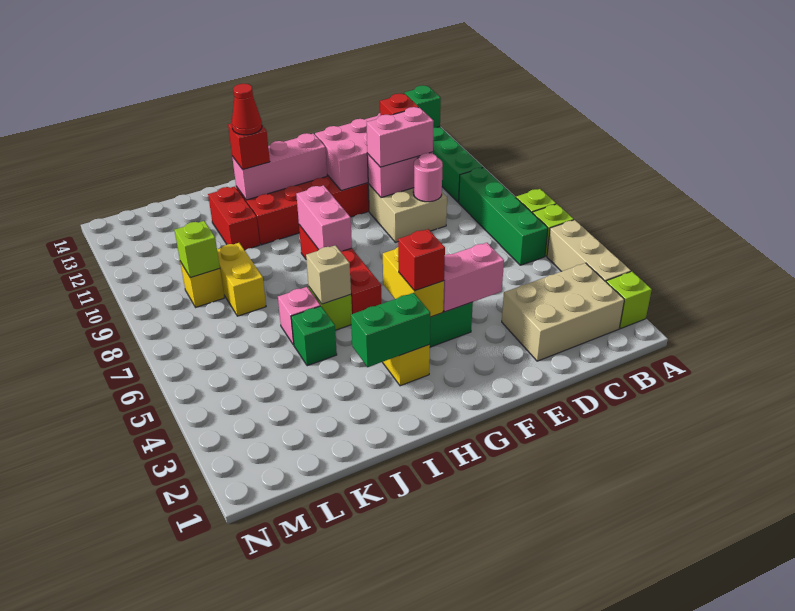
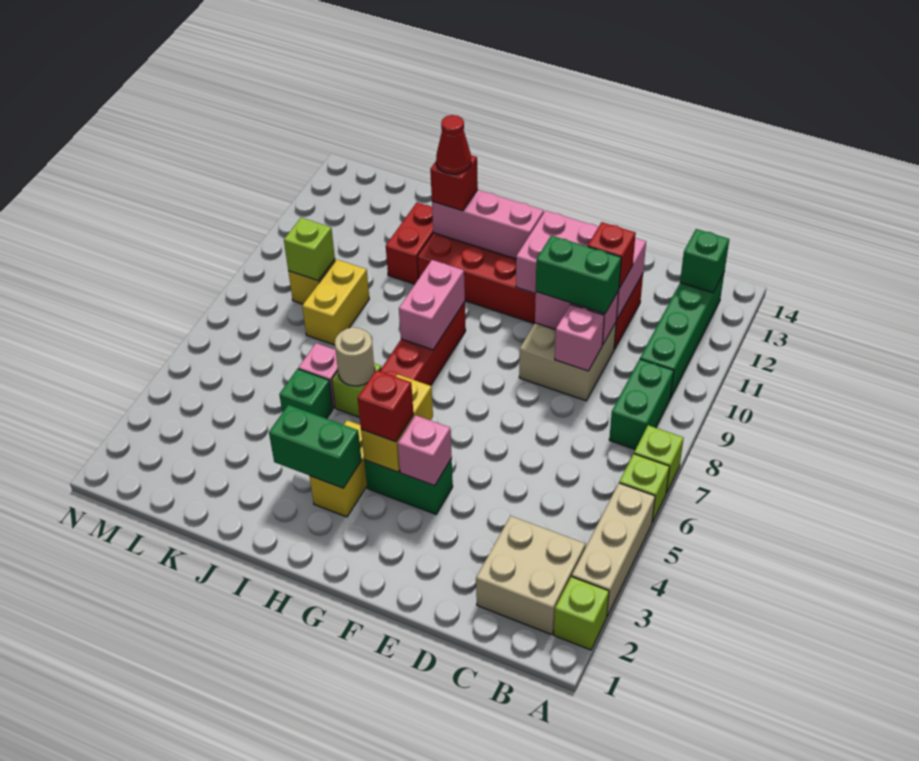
tan 2x3 brick [502,263,624,361] -> tan 2x2 brick [476,516,586,635]
green 1x4 brick [459,168,548,265] -> green 1x2 brick [609,359,674,450]
pink 1x1 round brick [413,153,443,202] -> pink 1x1 brick [555,305,604,371]
pink 1x2 brick [367,107,434,167] -> green 1x2 brick [536,235,621,314]
pink 1x2 brick [443,243,504,312] -> pink 1x1 brick [398,415,452,486]
tan 1x1 brick [306,245,351,304] -> tan 1x1 round brick [335,327,375,386]

